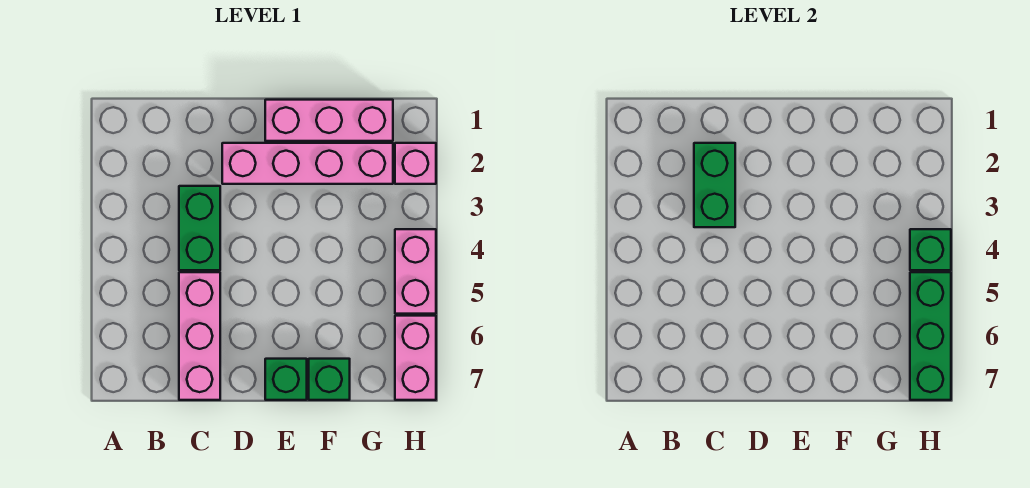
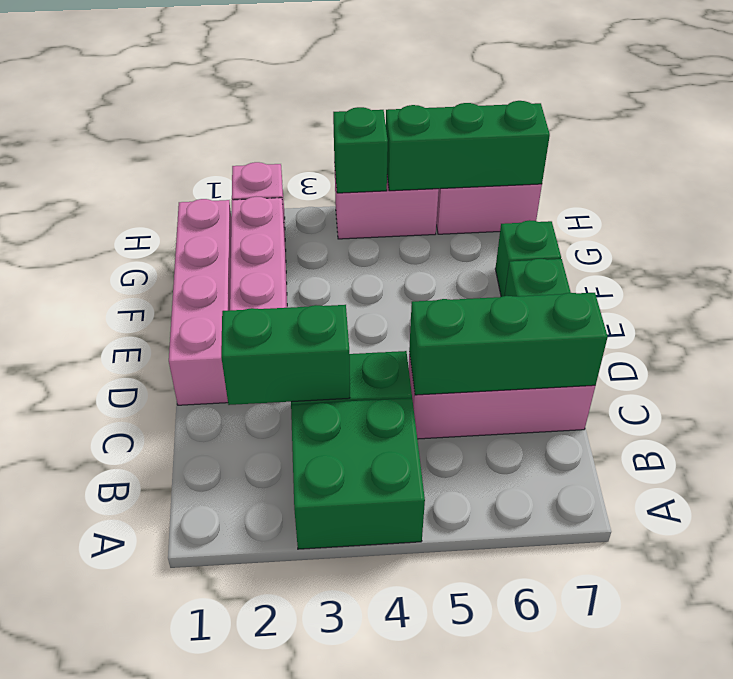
none -> green 2x2 brick [291,398,425,549]
none -> green 1x3 brick [409,293,608,395]
pink 1x3 brick [265,100,393,141] -> pink 1x4 brick [169,199,231,405]

